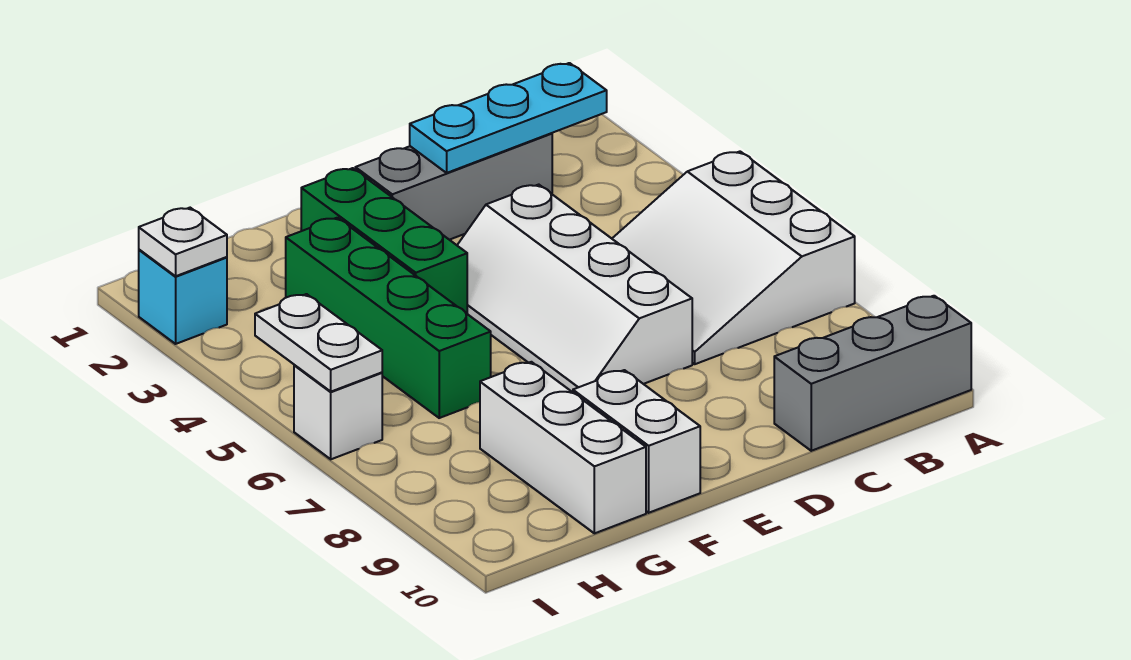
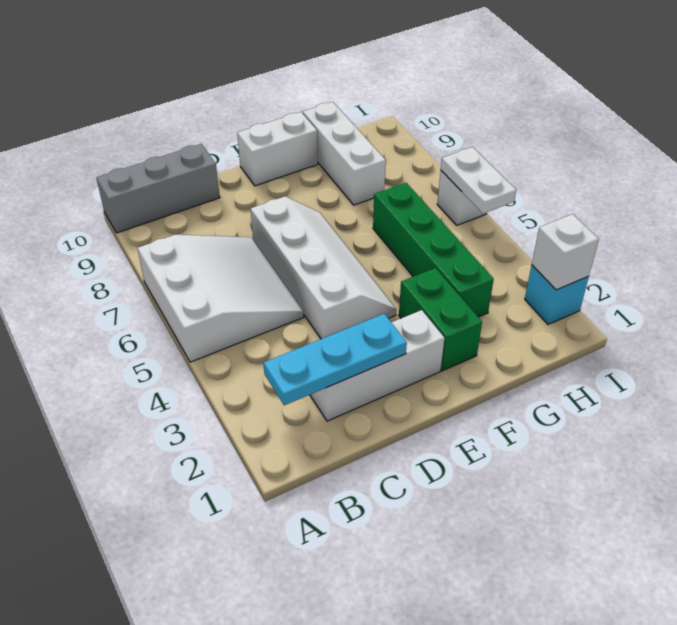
grey 1x3 brick [355,133,552,240] -> white 1x3 brick [310,310,444,421]
green 1x3 brick [301,168,467,313] -> green 1x2 brick [399,268,482,371]
white 1x2 brick [573,370,700,513] -> white 1x2 brick turned to [237,112,318,186]
white 1x1 plate [139,208,227,276] -> white 1x1 brick [532,214,599,290]

